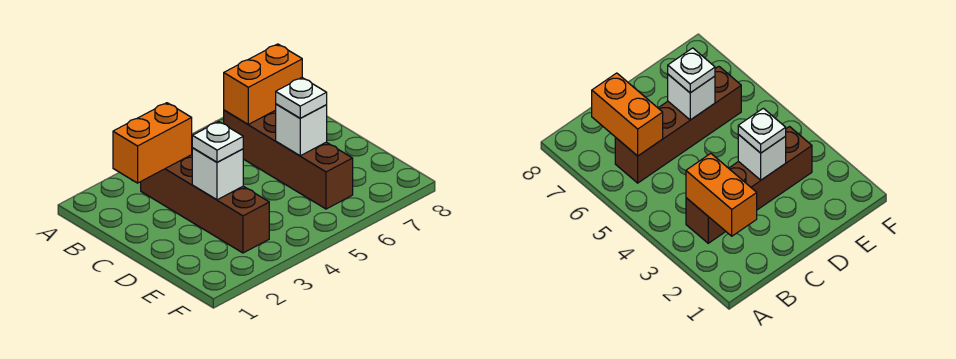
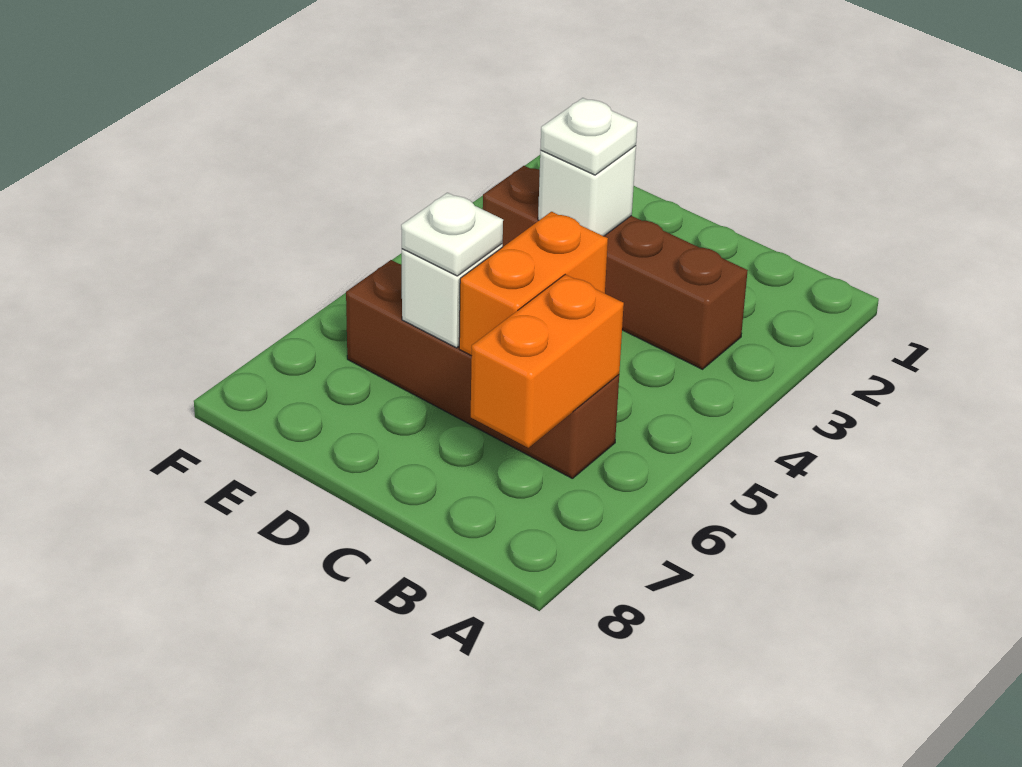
orange 1x2 brick [113,103,192,183] -> orange 1x2 brick moved to [459,212,608,356]

